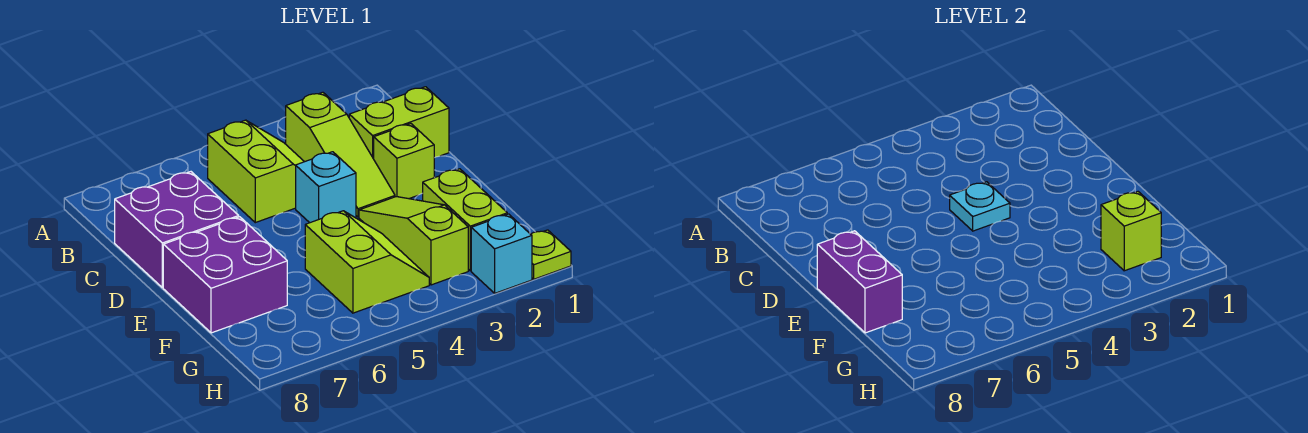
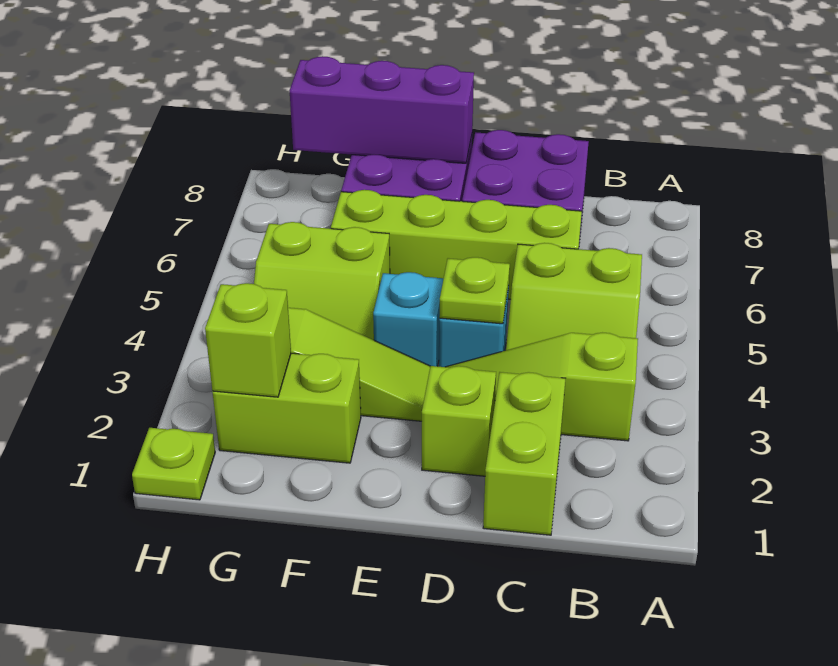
none -> lime 1x4 brick [331,190,582,299]
cyan 1x1 plate [950,182,1010,231] -> lime 1x1 plate [439,257,510,324]
purple 1x2 brick [817,231,902,333] -> purple 1x3 brick [290,56,474,163]
cyan 1x1 brick [471,214,532,293] -> cyan 1x1 brick moved to [373,272,443,366]

